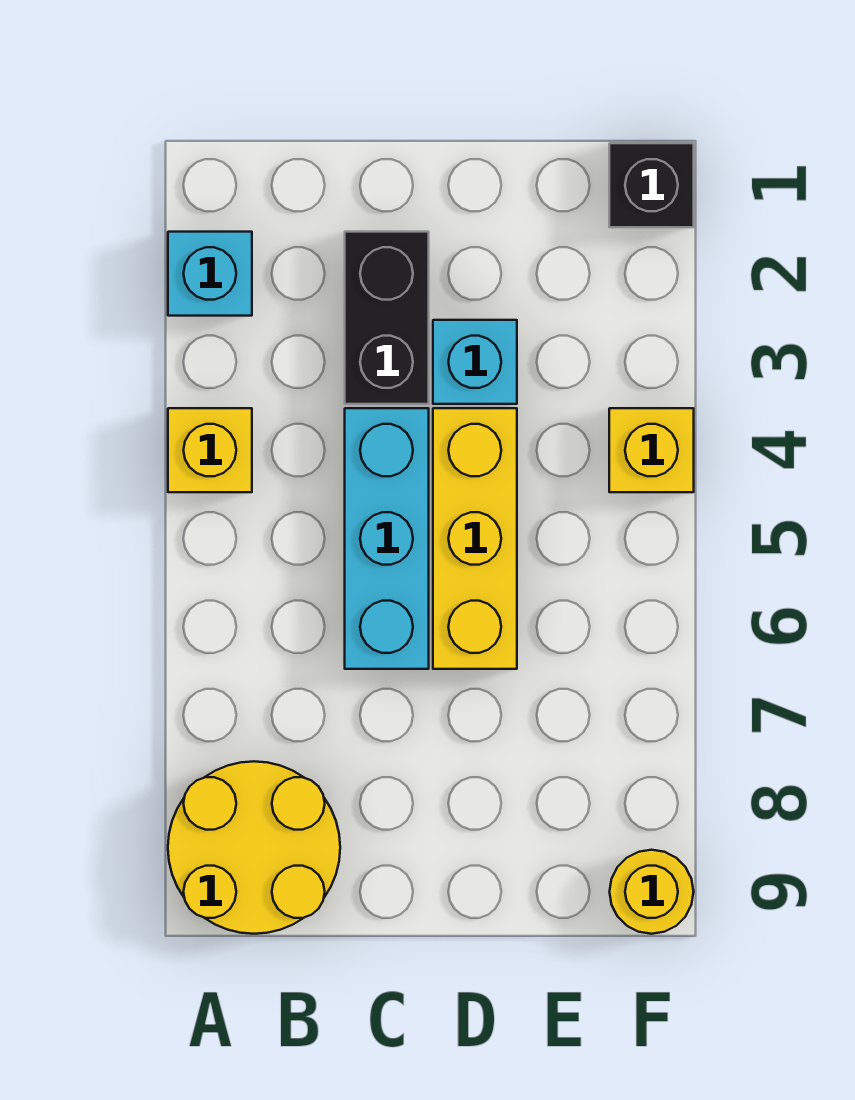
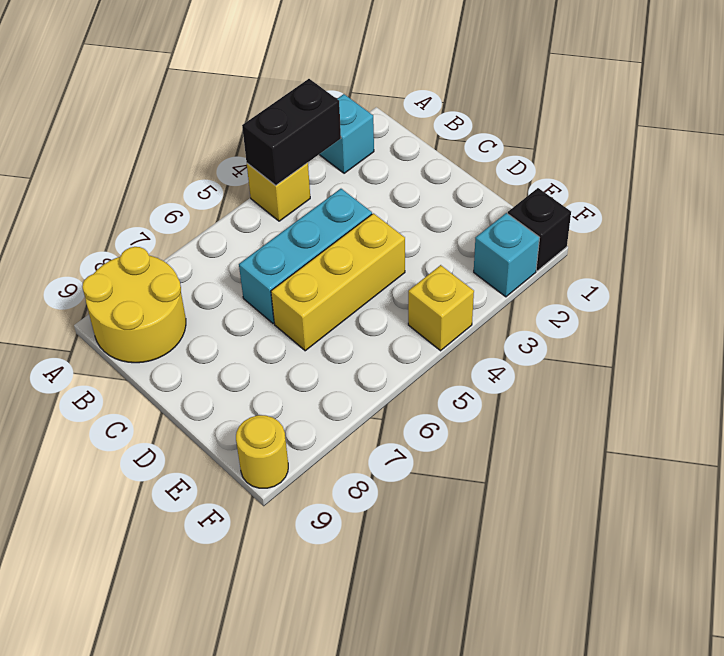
black 1x2 brick [345,232,429,404] -> black 1x2 brick moved to [242,79,341,186]
cyan 1x1 brick [433,320,517,404] -> cyan 1x1 brick moved to [474,213,539,297]

